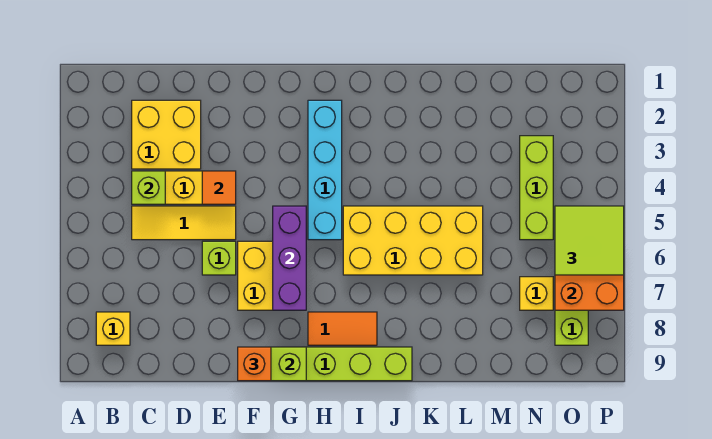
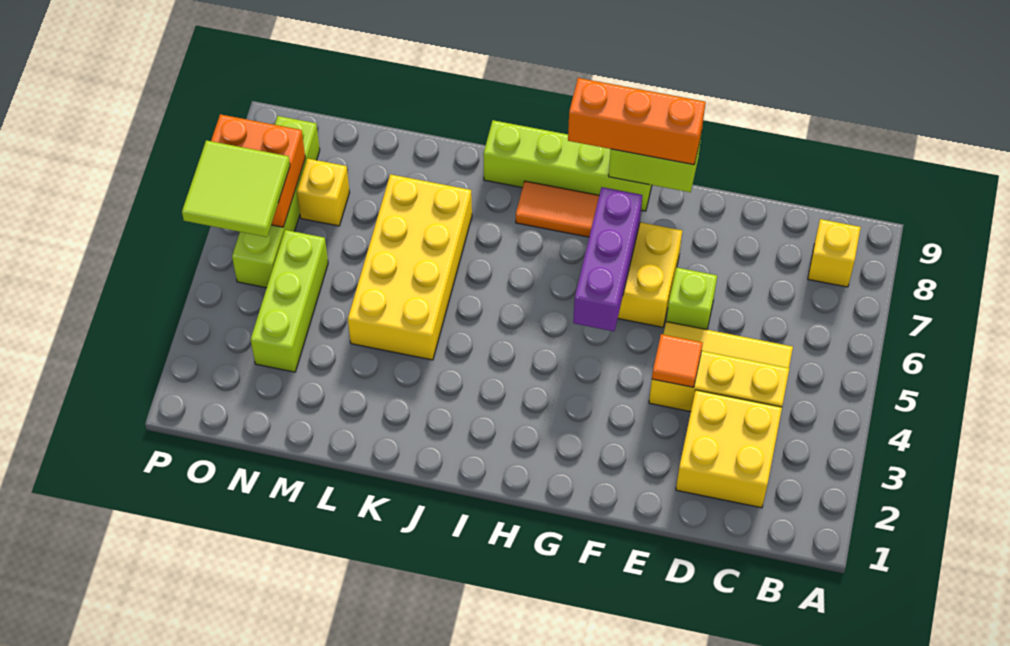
lime 1x1 brick [132,171,165,204] -> none
orange 1x1 brick [238,347,271,381] -> orange 1x3 brick [568,78,706,165]
cyan 1x4 brick [308,100,342,240] -> none
yellow 2x4 brick [343,206,483,275] -> yellow 2x4 brick turned to [348,174,472,360]

